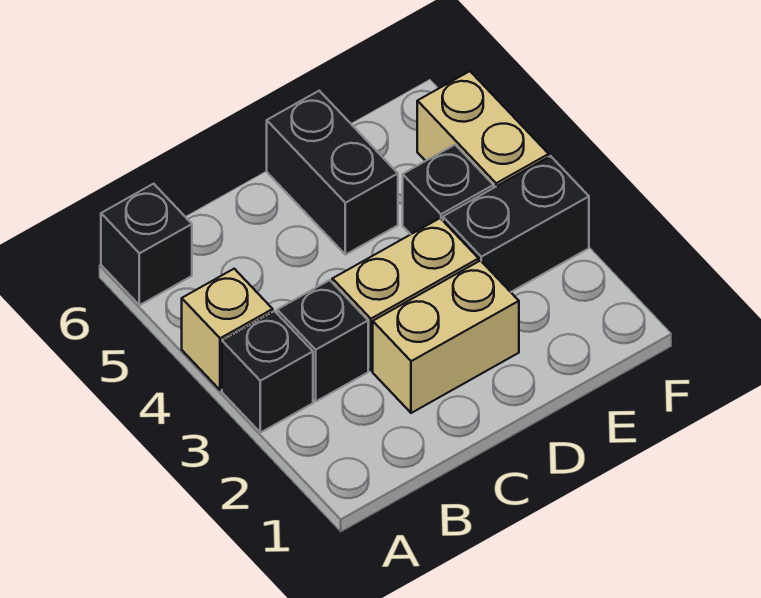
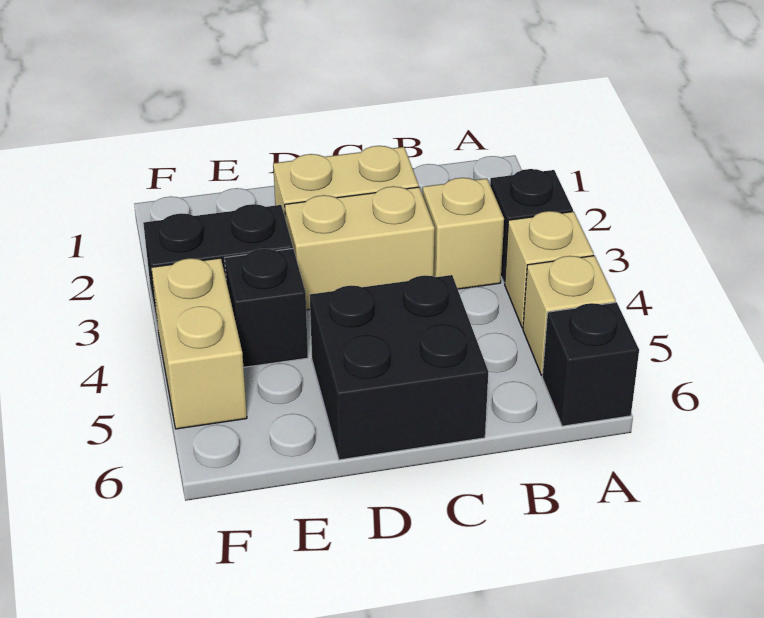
none -> tan 1x1 brick [523,256,616,375]
black 1x1 brick [277,280,368,401] -> tan 1x1 brick [423,178,504,289]
black 1x2 brick [267,91,398,255] -> black 2x2 brick [310,275,488,460]

